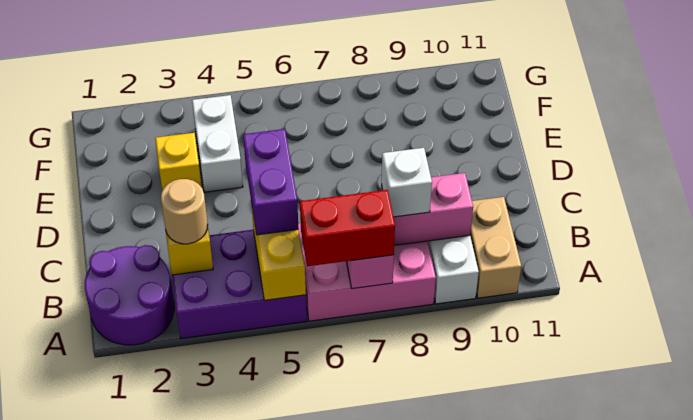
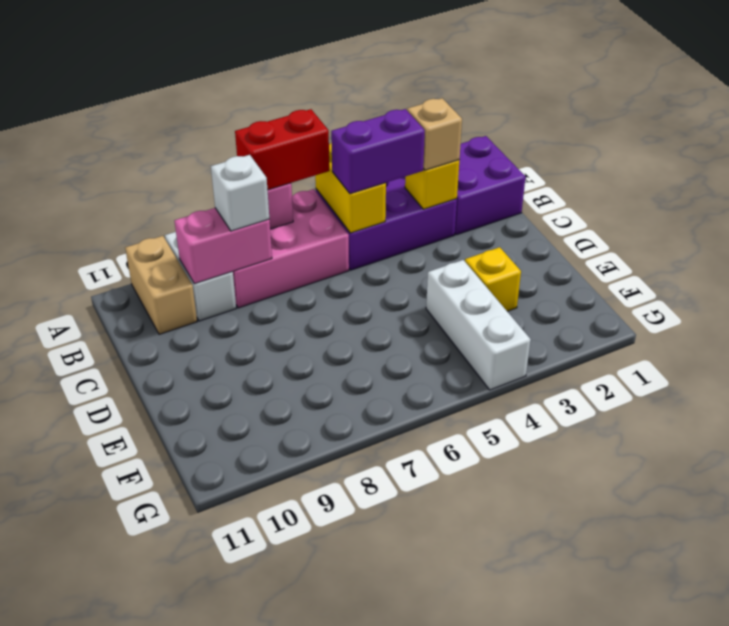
purple 2x2 round brick [85,245,174,345] -> purple 2x2 brick [455,136,525,235]
tan 1x1 round brick [161,179,208,244] -> tan 1x1 brick [407,98,462,170]
purple 1x2 brick [243,129,298,235] -> purple 1x2 brick turned to [331,109,425,194]
white 1x2 brick [192,95,243,192] -> white 1x3 brick [426,260,531,390]

